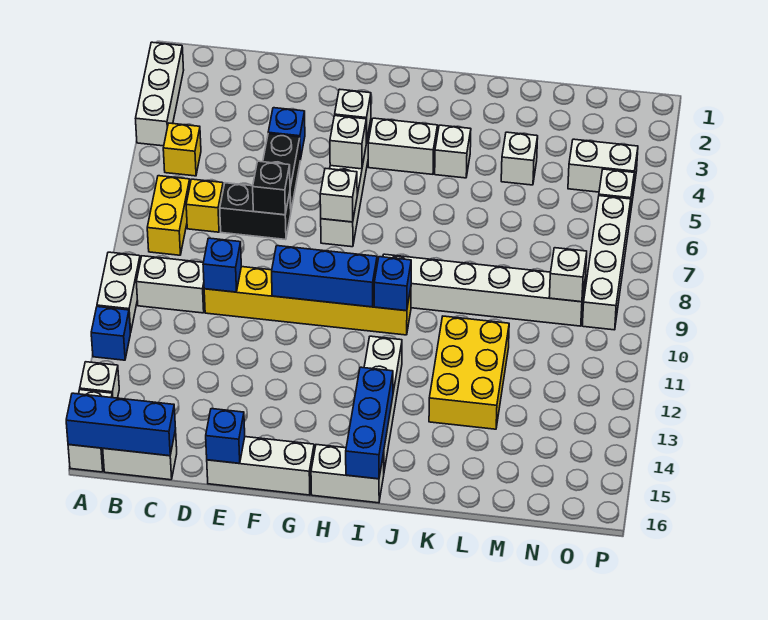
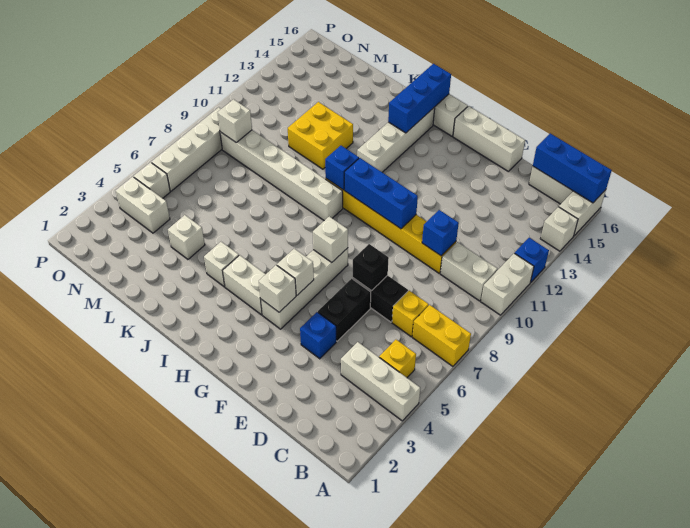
white 1x3 brick [136,42,184,146] -> white 1x3 brick turned to [341,342,420,421]
yellow 1x2 brick [147,176,190,255] -> yellow 1x2 brick turned to [412,305,471,366]
blue 1x1 brick [206,409,245,463] -> none
yellow 2x3 brick [429,316,509,429] -> yellow 2x2 brick [288,102,353,169]

